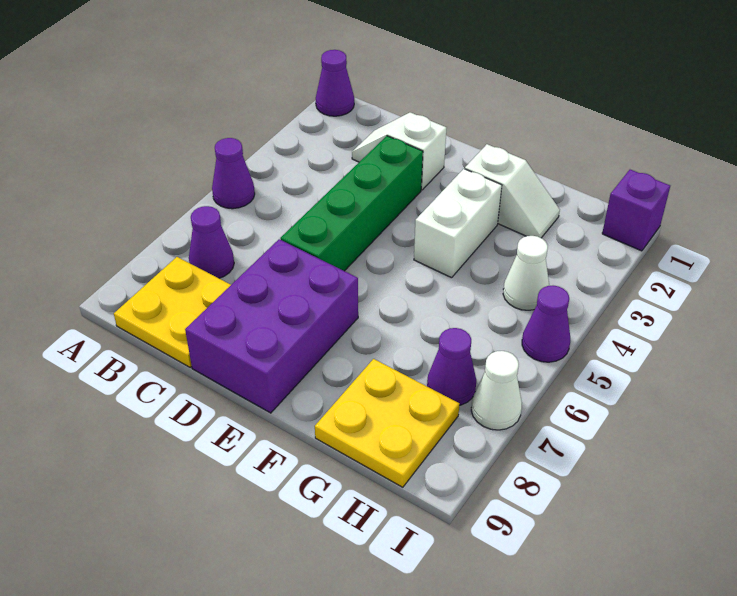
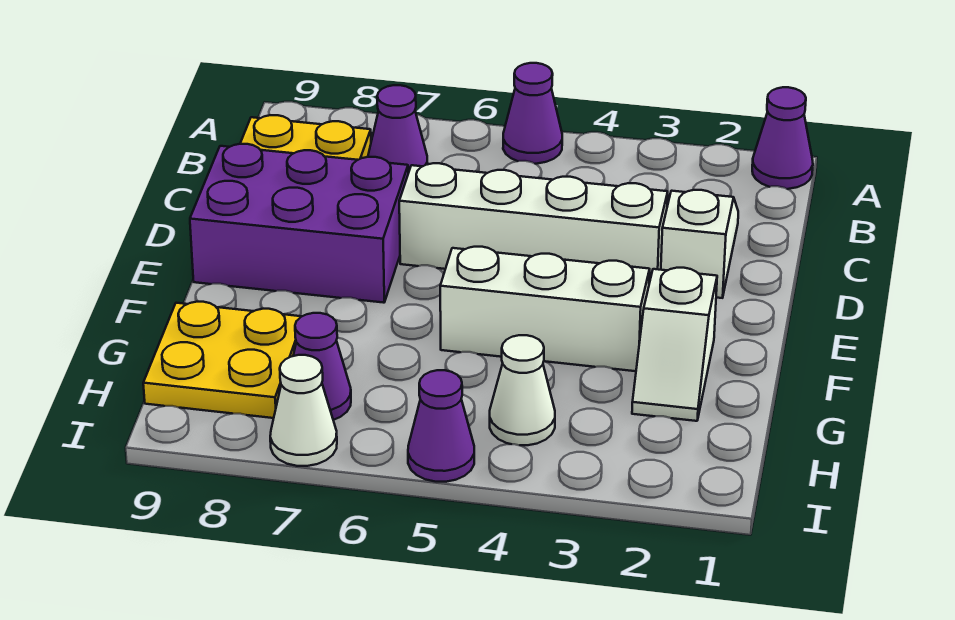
green 1x4 brick [280,136,423,271] -> white 1x4 brick [399,163,668,283]
white 1x2 brick [414,169,502,278] -> white 1x3 brick [440,247,650,371]
purple 1x1 brick [602,170,670,251] -> none

